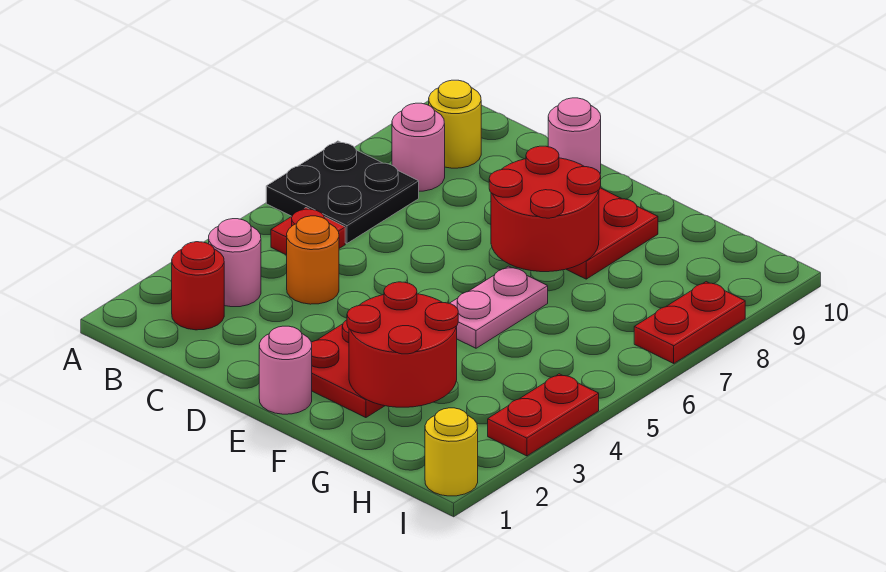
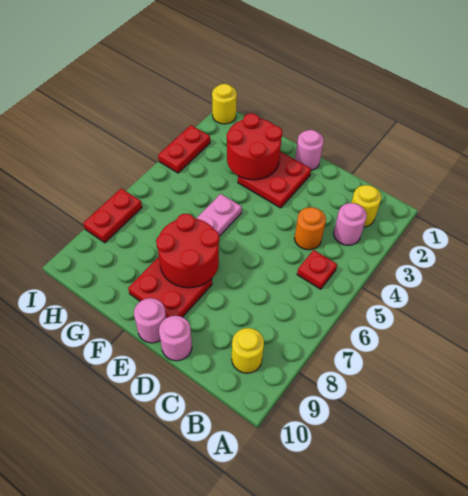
black 2x2 plate [266,141,419,243] -> none
red 1x1 round brick [172,242,224,330] -> yellow 1x1 round brick [351,185,381,227]
pink 1x1 round brick [392,103,445,191] -> pink 1x1 round brick moved to [134,298,166,343]

